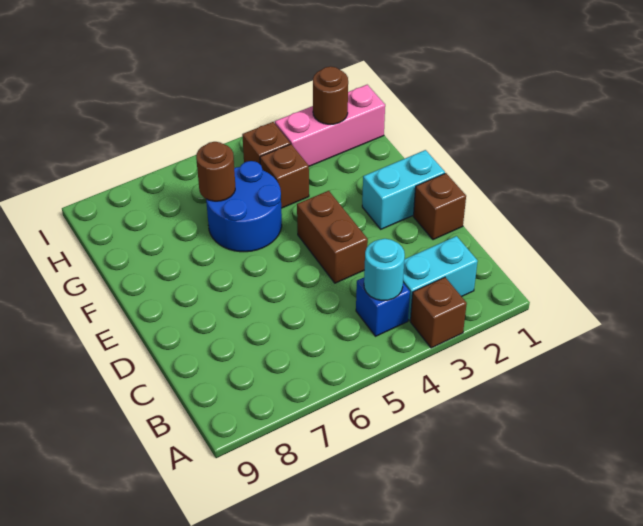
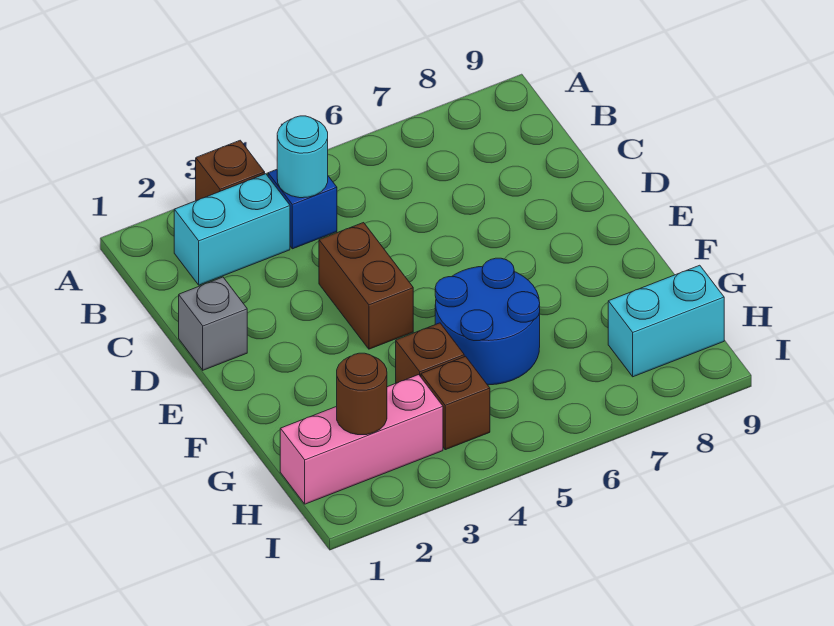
brown 1x1 brick [414,173,466,240] -> grey 1x1 brick [179,277,247,370]
cyan 1x2 brick [362,150,445,229] -> cyan 1x2 brick moved to [608,265,724,377]
brown 1x1 round brick [196,142,235,201] -> none

